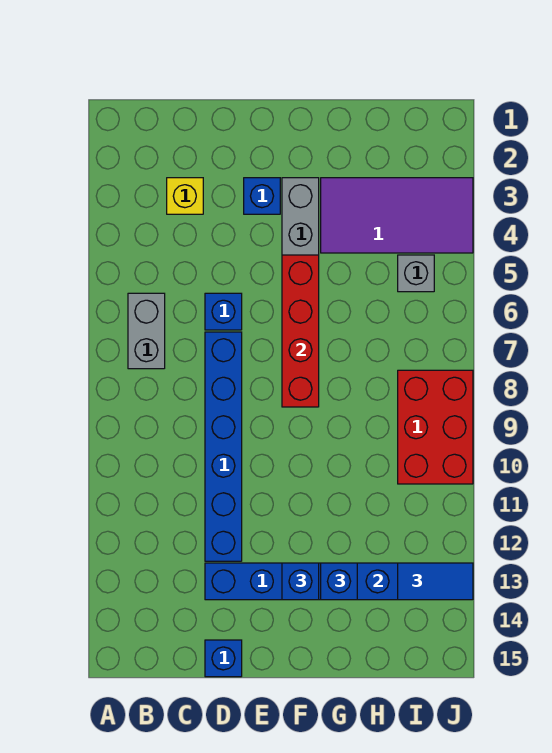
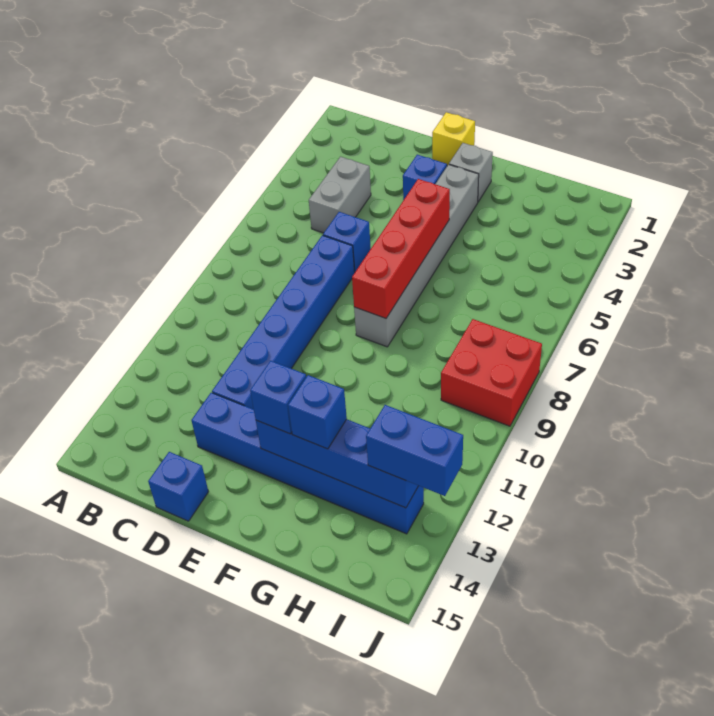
grey 1x2 brick [128,293,165,369] -> grey 1x2 brick moved to [309,157,371,233]
yellow 1x1 brick [167,178,203,214] -> yellow 1x1 brick moved to [432,112,475,166]
purple 2x4 tile [321,178,473,253] -> none
grey 1x1 brick [398,255,434,292] -> grey 1x1 brick moved to [449,143,493,202]
red 2x3 brick [398,370,473,484] -> red 2x2 brick [441,319,542,426]
blue 1x2 tile [398,563,473,600] -> blue 1x2 brick [366,405,463,496]

